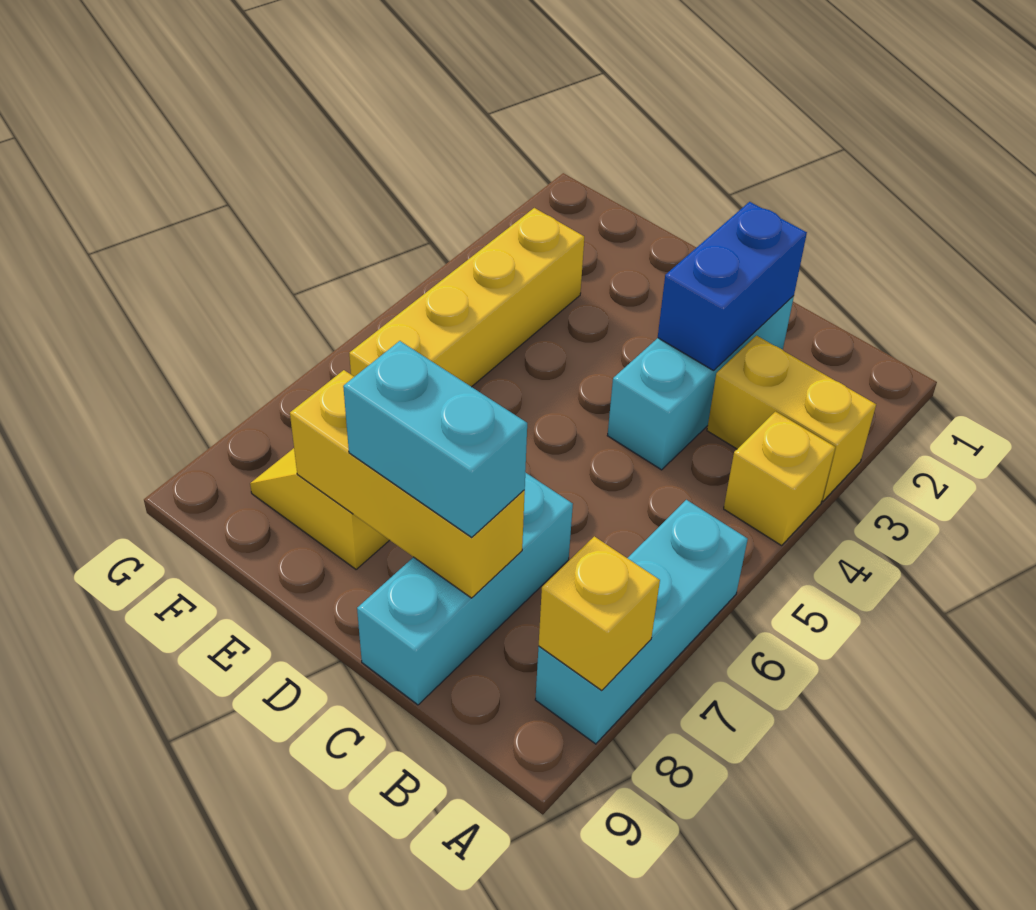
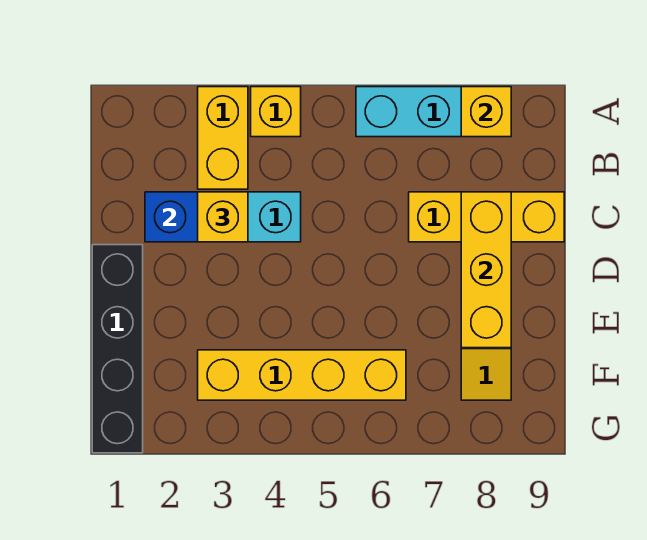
none -> yellow 1x1 brick [198,192,248,242]
cyan 1x3 brick [357,472,573,705] -> yellow 1x3 brick [409,192,564,242]
cyan 1x2 brick [343,341,527,537] -> none
none -> black 1x4 brick [92,245,143,453]

